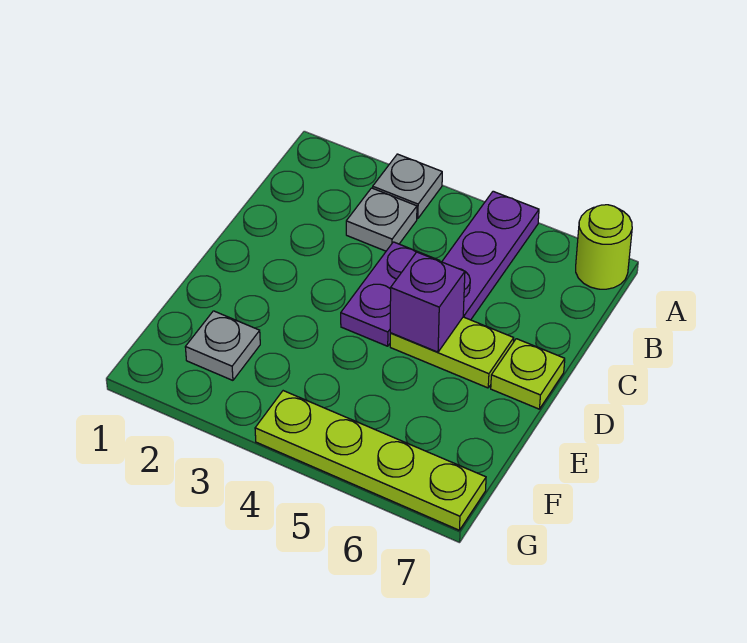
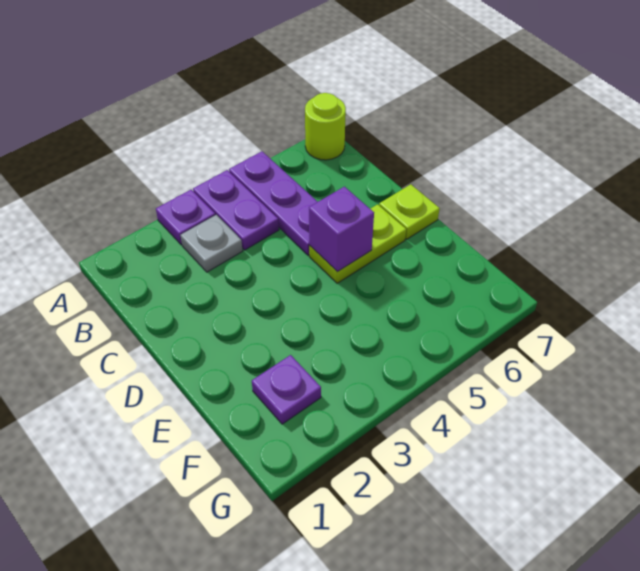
grey 1x1 plate [373,154,442,219] -> purple 1x1 plate [156,190,215,245]
purple 1x2 plate [341,242,439,346] -> purple 1x2 plate moved to [193,170,279,250]
grey 1x1 plate [185,311,260,380] -> purple 1x1 plate [252,355,321,424]
lime 1x4 plate [255,391,486,530] -> none

